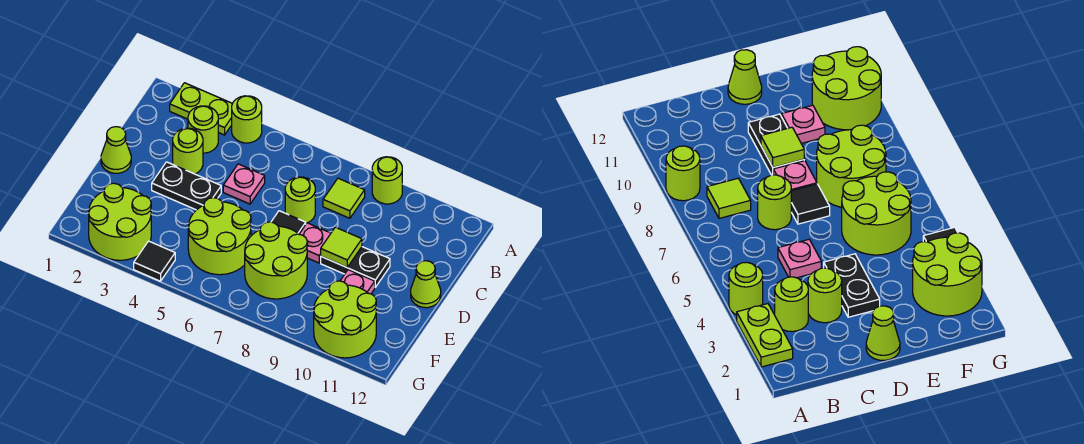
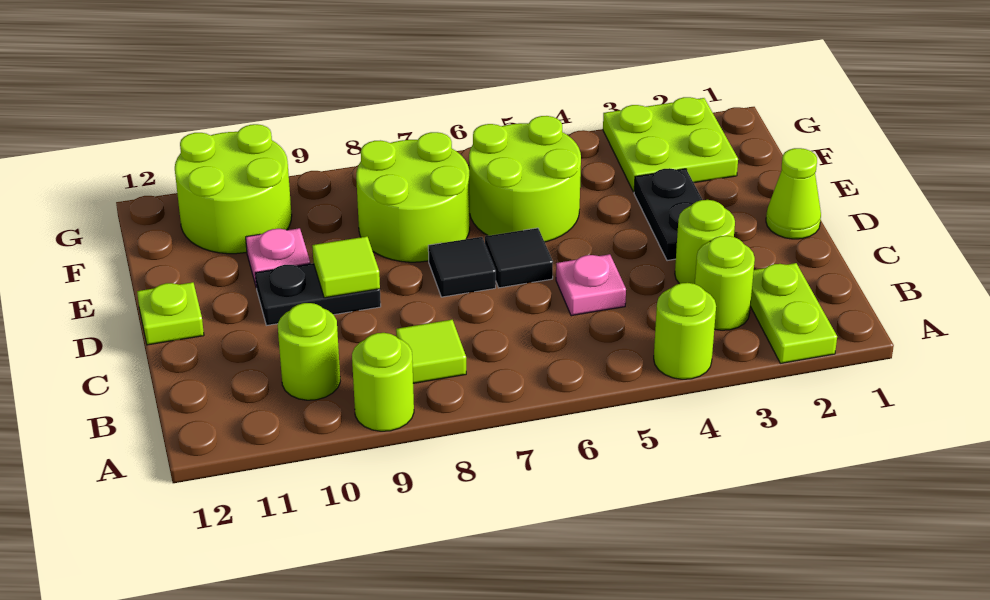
lime 1x2 plate [170,83,232,135] -> lime 1x2 plate turned to [750,263,837,363]
lime 1x1 round brick [285,177,315,223] -> lime 1x1 round brick moved to [278,303,340,400]
black 1x2 plate [152,162,221,210] -> black 1x2 plate turned to [634,168,702,261]
pink 1x1 plate [299,223,331,263] -> none
lime 1x1 cone [411,261,441,308] -> lime 1x1 plate [137,282,204,345]
lime 2x2 round brick [89,183,151,260] -> lime 2x2 plate [603,97,738,192]
black 1x1 tile [134,241,175,281] -> black 1x1 tile moved to [485,228,553,288]

